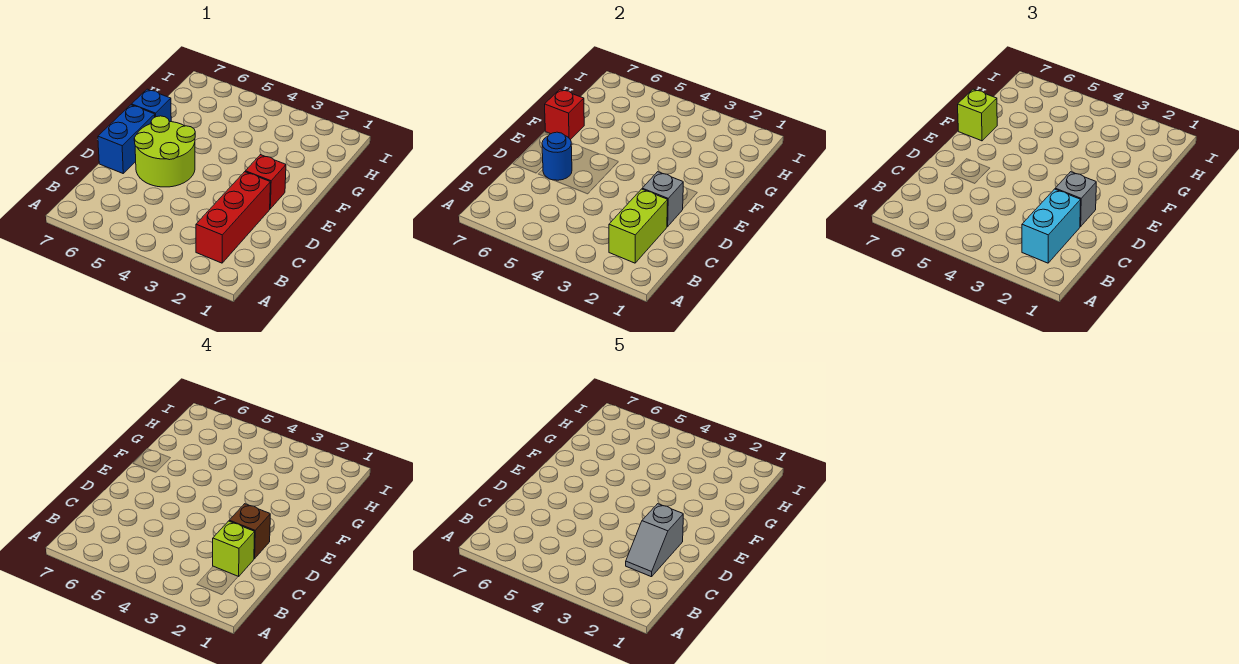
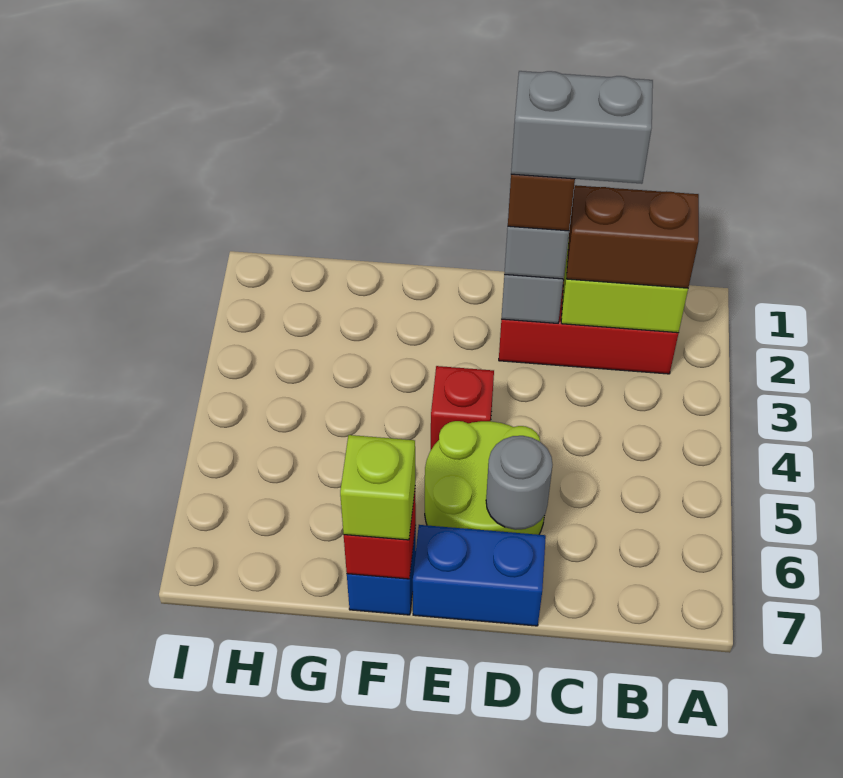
cyan 1x2 brick [1022,189,1081,263] -> brown 1x2 brick [566,185,699,288]
lime 1x1 brick [213,521,255,577] -> none
grey 1x2 slope [626,504,683,577] -> grey 1x2 brick [511,71,653,184]
blue 1x1 round brick [542,132,572,180] -> grey 1x1 round brick [486,436,553,530]
red 1x1 brick [245,155,286,209] -> red 1x1 brick moved to [431,366,494,449]

